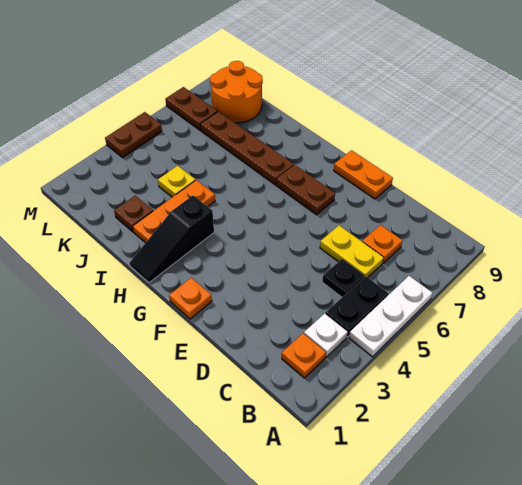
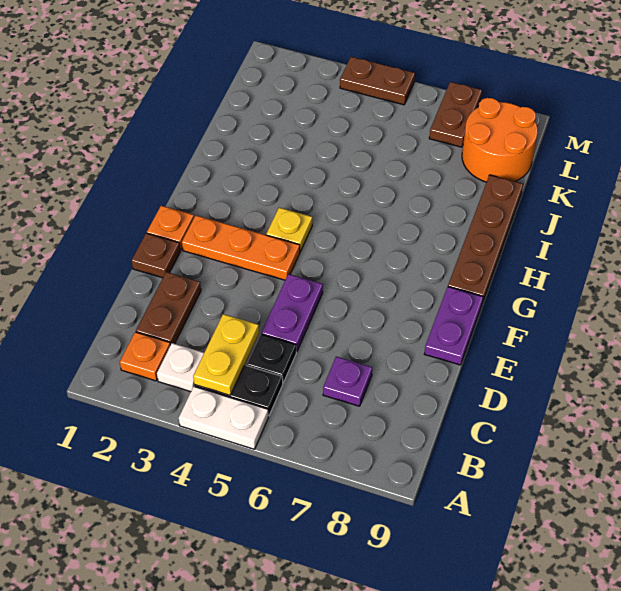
white 1x3 plate [349,276,432,357] -> white 1x2 plate [179,386,268,449]
yellow 1x2 plate [320,225,384,277] -> yellow 1x2 plate moved to [193,314,259,395]
orange 1x1 plate [362,225,402,263] -> purple 1x1 plate [323,357,372,406]
none -> purple 1x2 plate [261,274,323,352]
orange 1x2 plate [334,150,393,199] -> purple 1x2 plate [424,287,483,365]
brown 1x2 plate [276,165,335,215] -> brown 1x2 plate moved to [136,272,201,345]
black 1x3 slope [130,196,214,283] -> none
brown 1x4 plate [200,111,294,185] -> brown 1x4 plate moved to [448,175,523,303]
orange 1x3 plate [133,180,215,243] -> orange 1x3 plate moved to [182,215,300,280]
brown 1x1 plate [114,196,153,232] -> brown 1x1 plate moved to [131,233,180,278]
yellow 1x1 plate [158,166,196,197] -> yellow 1x1 plate moved to [266,208,312,251]

